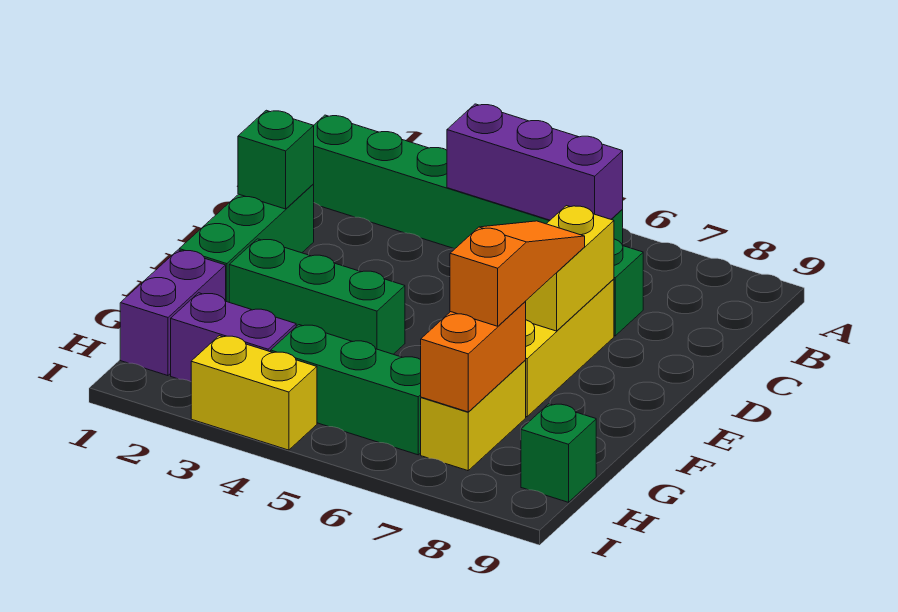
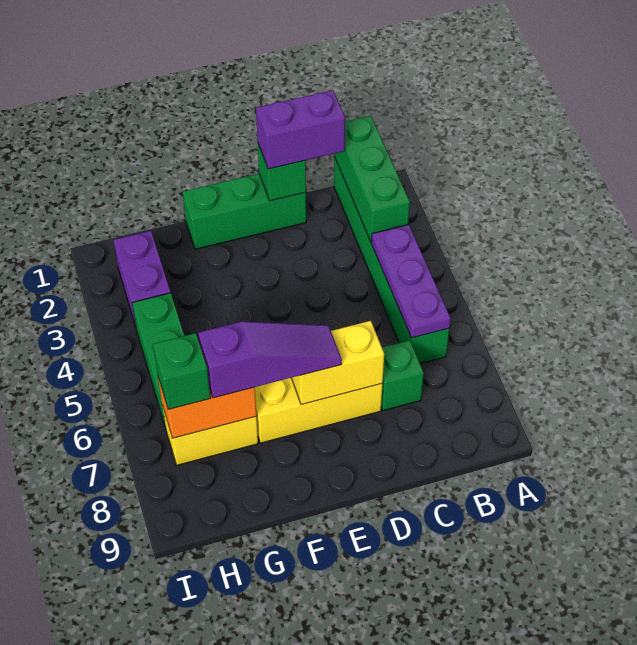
purple 1x3 brick [447,104,623,220] -> purple 1x3 plate [371,225,451,338]
orange 1x3 slope [450,221,585,326] -> purple 1x3 slope [198,322,342,398]
green 1x3 brick [229,239,405,354] -> green 1x3 brick moved to [334,116,410,242]
purple 1x2 brick [120,250,226,376] -> purple 1x2 brick moved to [256,90,345,169]
green 1x1 brick [521,404,596,502] -> green 1x1 brick moved to [153,333,211,409]
yellow 1x2 brick [191,336,317,450] -> none

